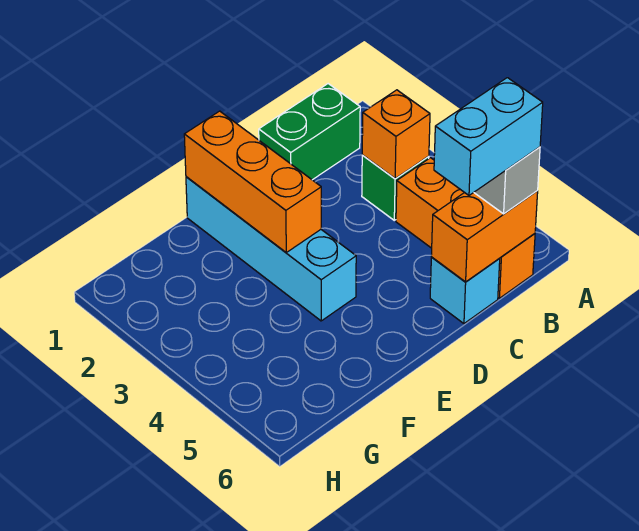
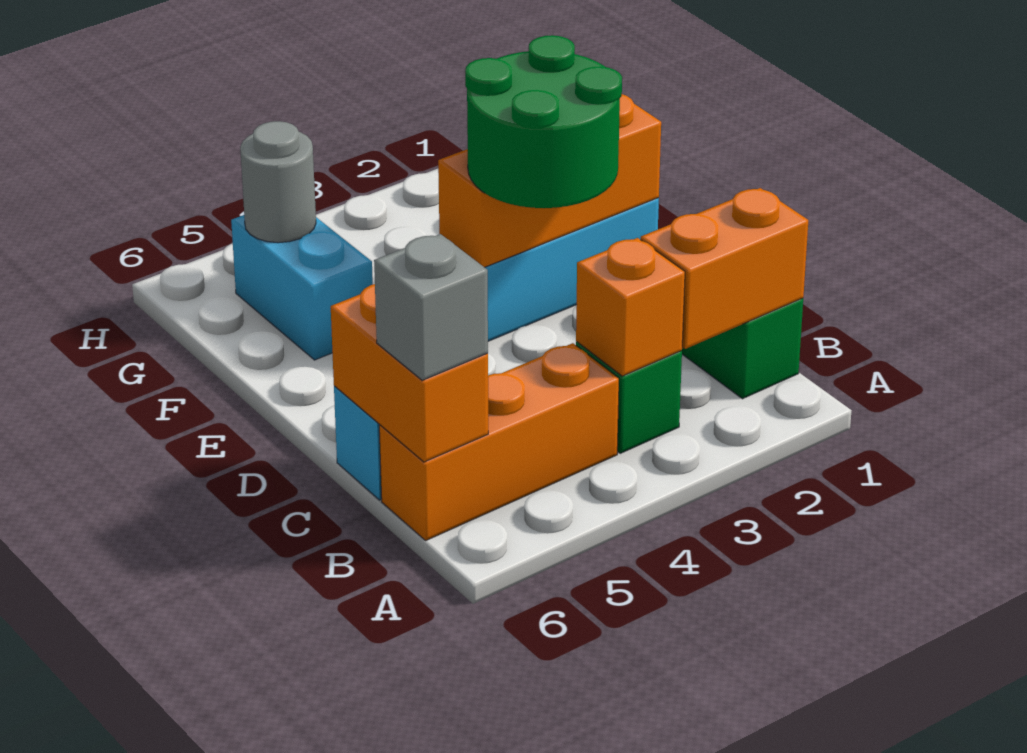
none -> orange 1x2 brick [641,188,808,349]
cyan 1x2 brick [434,78,543,195] -> cyan 1x2 brick moved to [231,215,373,360]
none -> green 2x2 round brick [465,35,622,208]
none -> grey 1x1 round brick [240,121,316,243]

